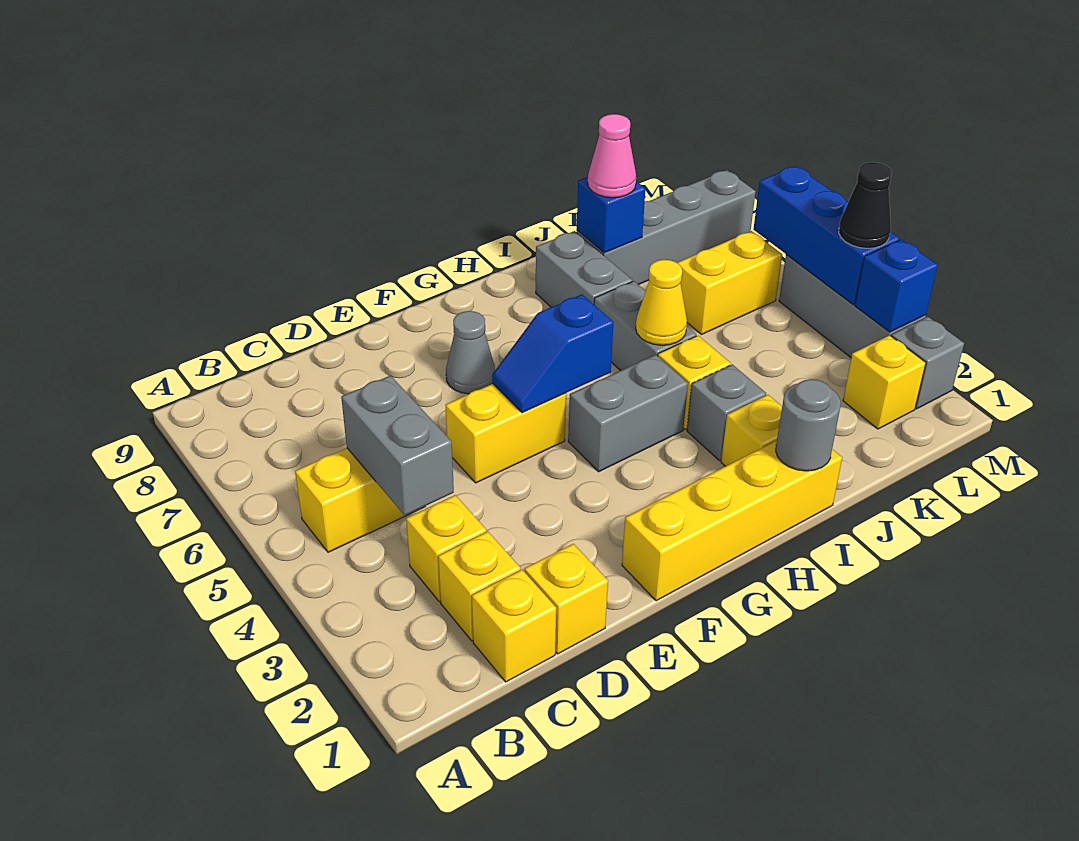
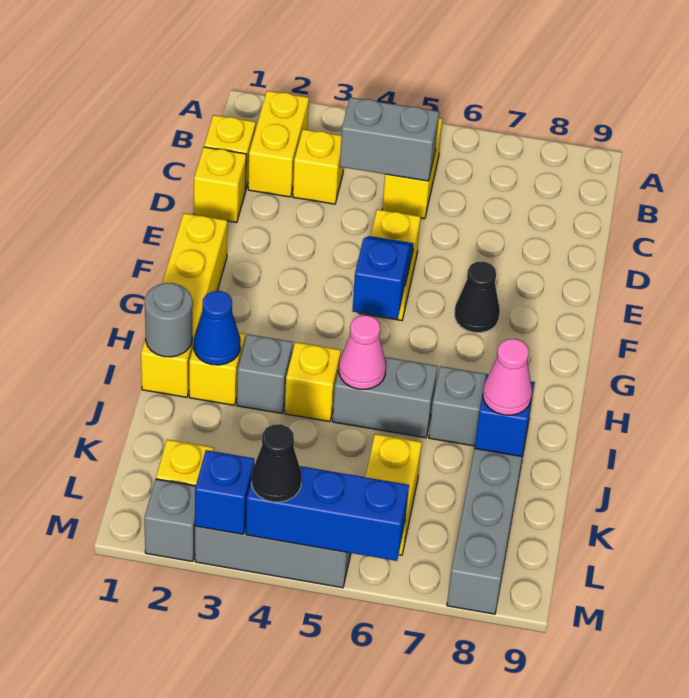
yellow 1x1 brick [438,531,520,641] -> yellow 1x2 brick [248,91,309,197]
grey 1x1 cone [446,311,495,394] -> black 1x1 cone [455,262,500,333]
grey 1x2 brick [568,355,688,472] -> none
none -> blue 1x1 cone [194,291,241,365]
yellow 1x1 cone [636,260,687,345] -> pink 1x1 cone [339,315,386,389]

